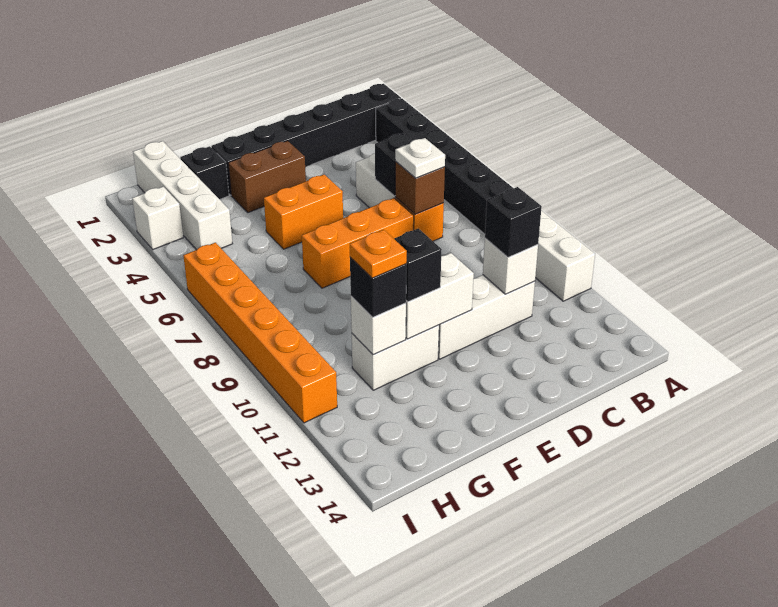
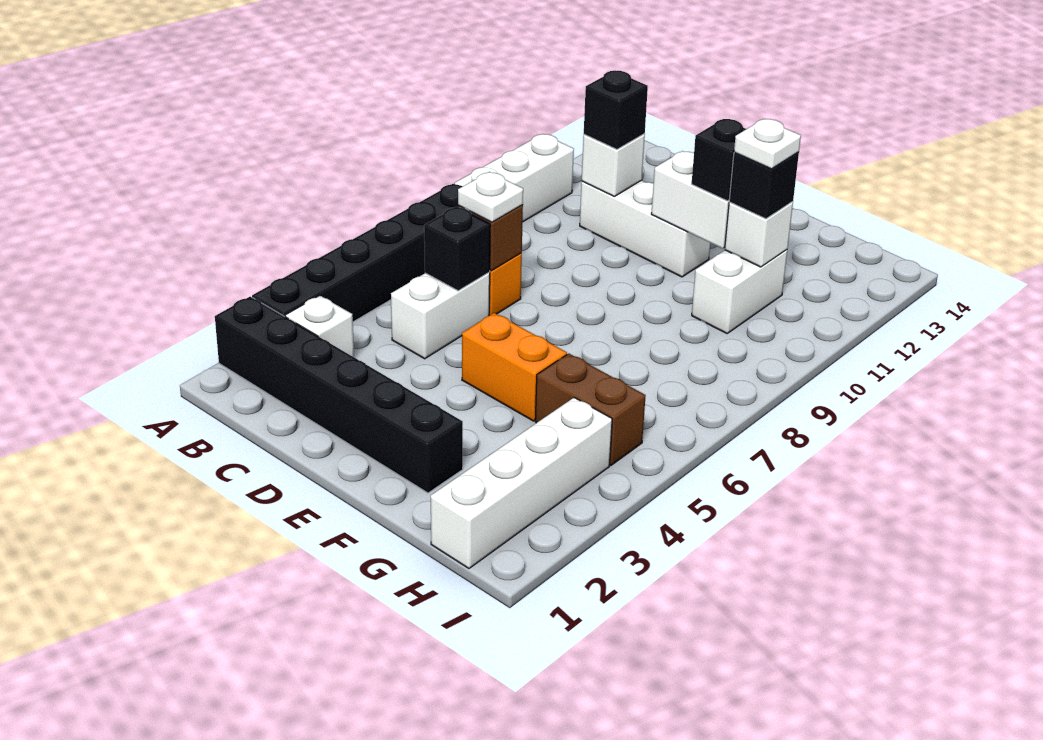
orange 1x3 brick [302,198,414,288] -> none
brown 1x2 brick [228,141,306,213] -> brown 1x2 brick moved to [535,354,646,465]
white 1x2 brick [352,325,439,390] -> white 1x2 brick turned to [692,250,787,333]
black 1x1 brick [180,146,229,199] -> none
orange 1x1 plate [350,230,407,278] -> white 1x1 plate [734,119,801,169]
white 1x1 brick [132,187,183,249] -> white 1x1 brick moved to [285,295,354,357]
orange 1x6 brick [183,243,337,423] -> none

